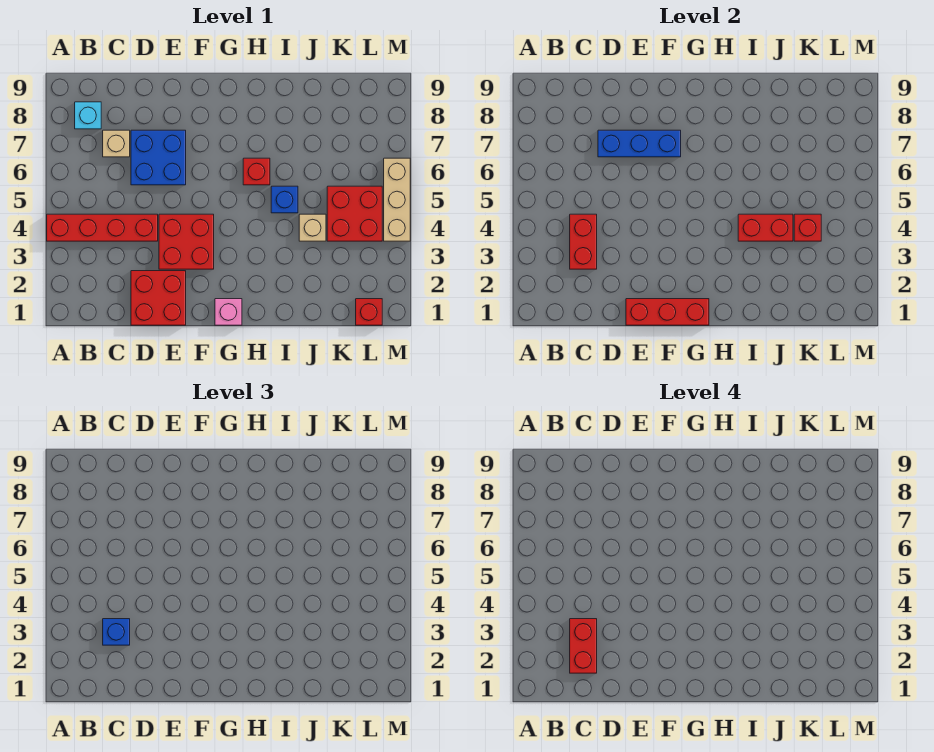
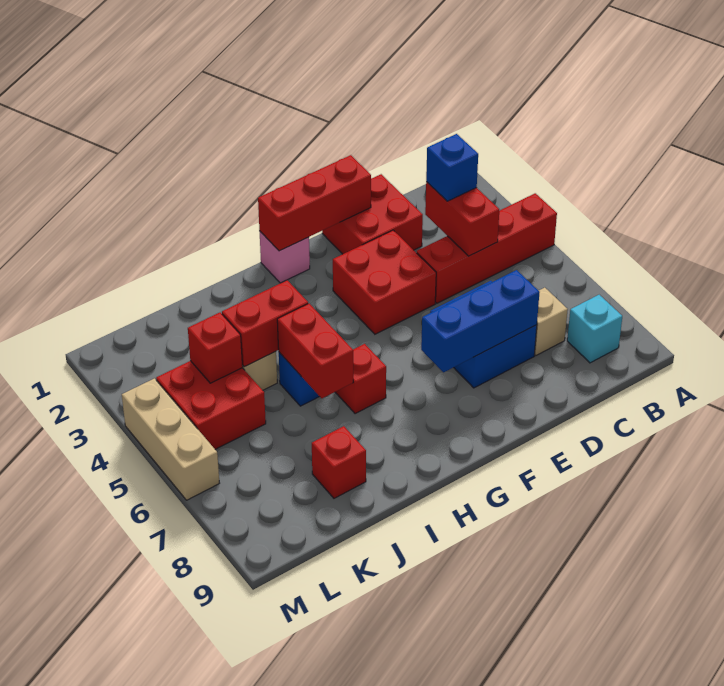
red 1x2 brick [570,619,597,673] -> red 1x2 brick moved to [277,304,353,398]
red 1x1 brick [356,299,382,325] -> red 1x1 brick moved to [312,426,366,498]

